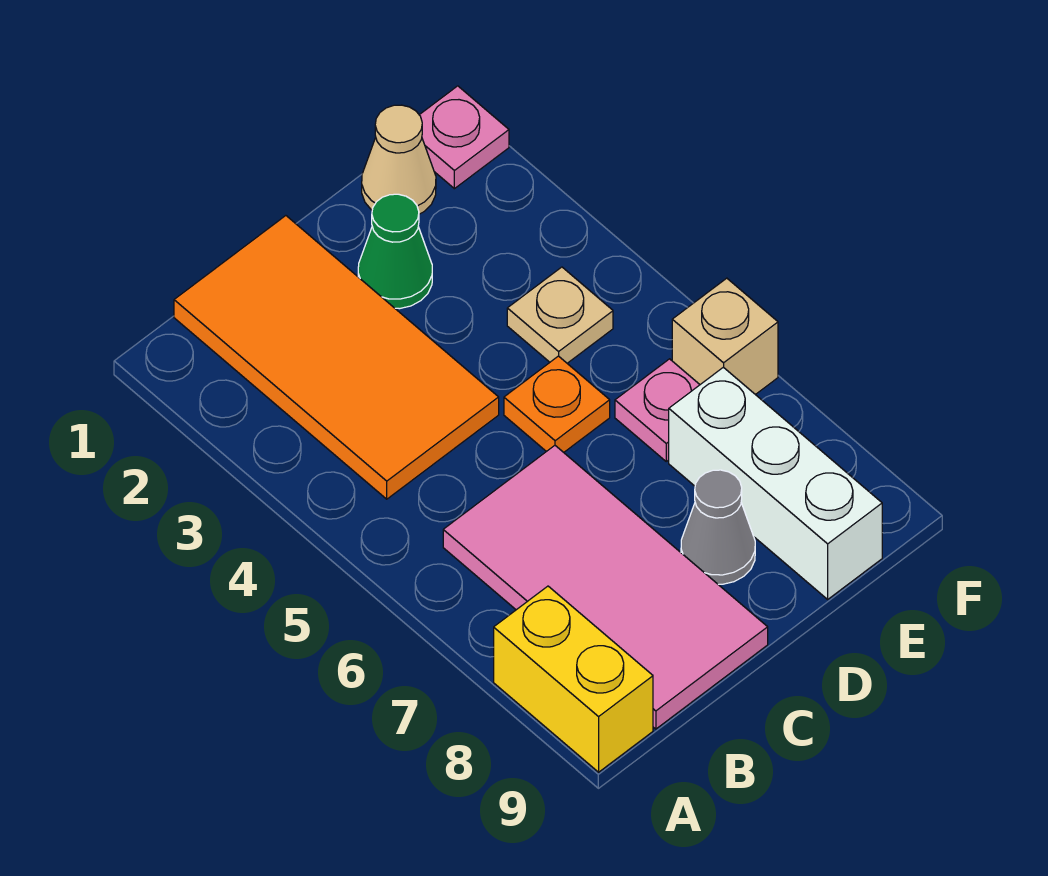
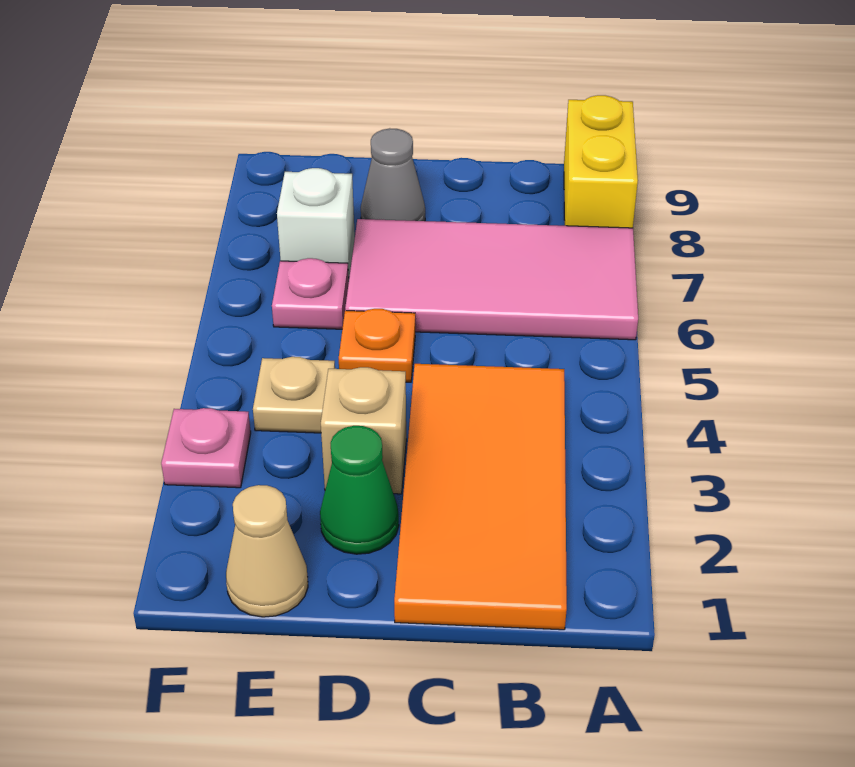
pink 2x4 tile [443,446,768,729] -> pink 2x4 tile turned to [345,219,638,340]
white 1x3 brick [669,367,882,599] -> white 1x1 brick [277,168,355,277]
pink 1x1 plate [420,86,509,189] -> pink 1x1 plate moved to [161,408,251,488]
tan 1x1 brick [672,278,778,395] -> tan 1x1 brick moved to [321,367,406,494]

